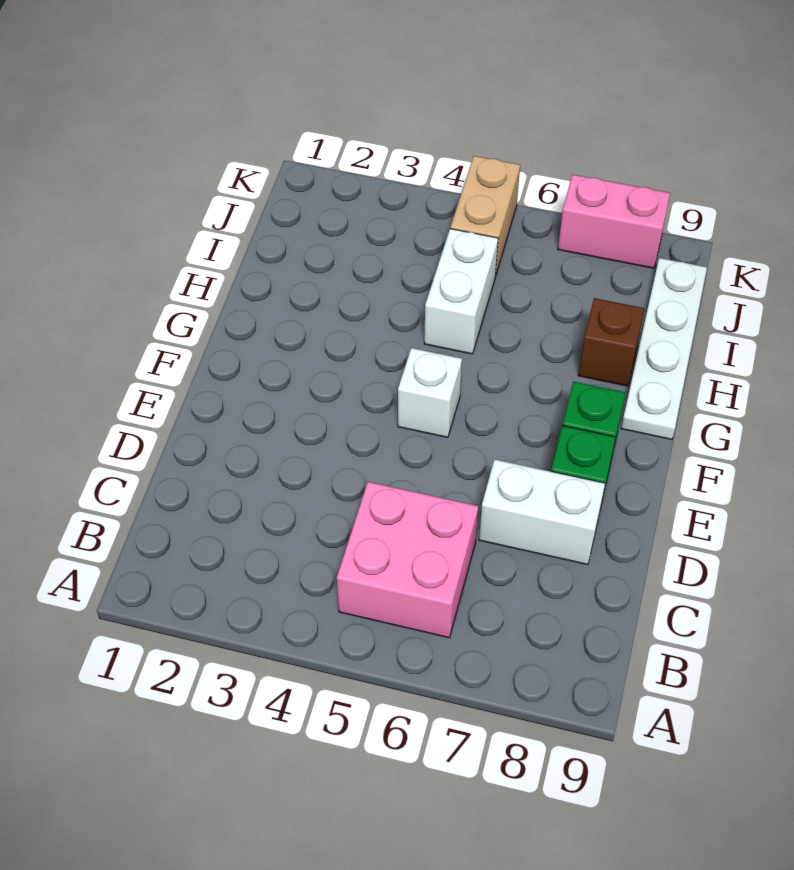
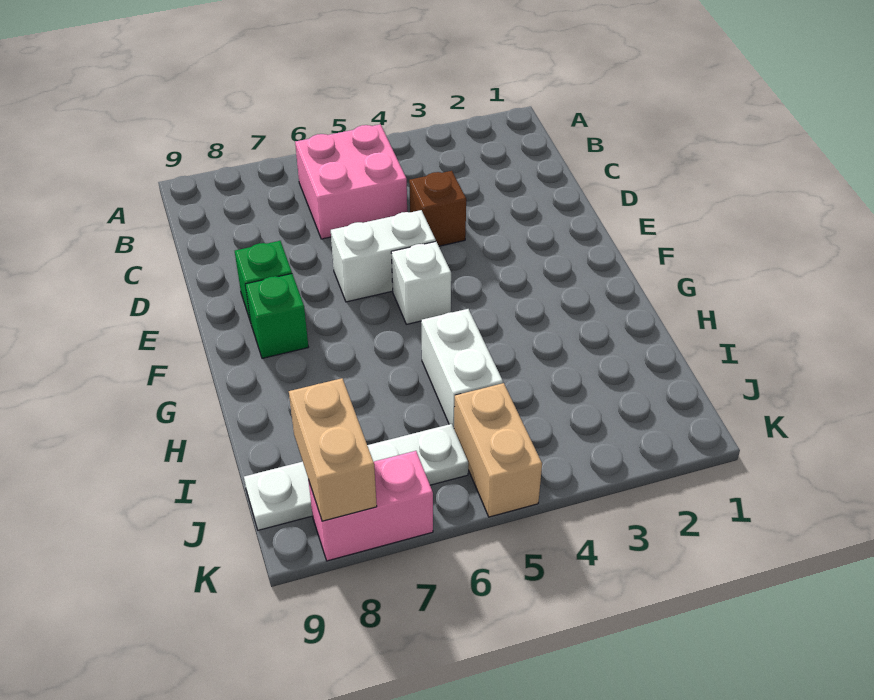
white 1x2 brick [479,459,605,565] -> white 1x2 brick moved to [331,210,436,302]
white 1x4 plate [621,258,707,439] -> white 1x4 plate turned to [244,424,468,530]
brown 1x1 brick [578,298,644,386] -> brown 1x1 brick moved to [409,171,466,246]
none -> tan 1x2 brick [289,378,377,521]

